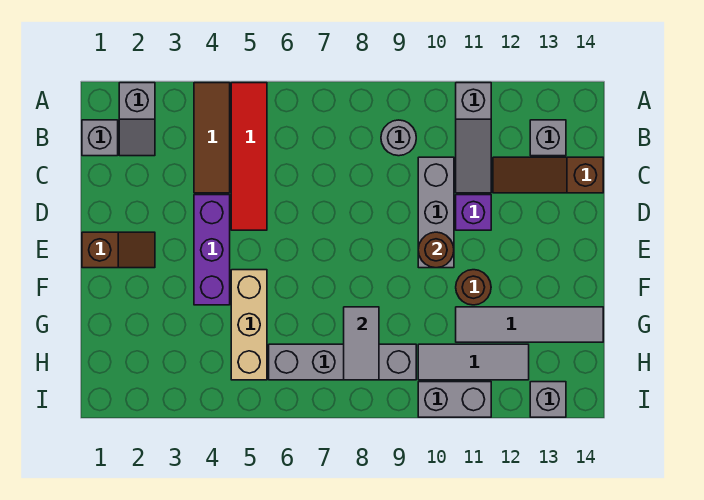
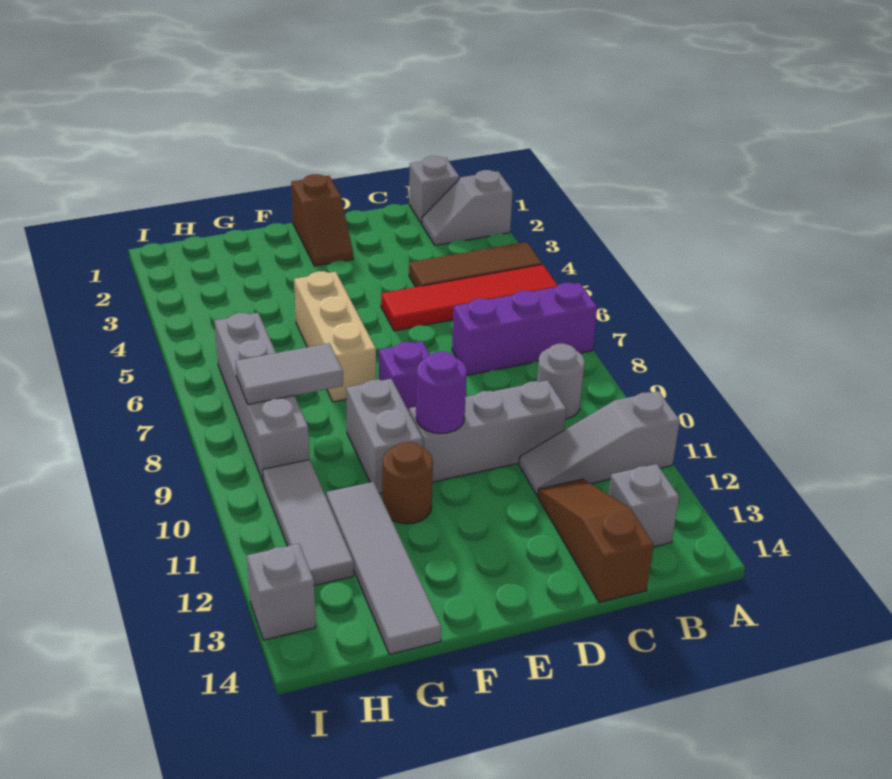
purple 1x3 brick [194,195,230,305] -> purple 1x3 brick moved to [452,283,597,375]
purple 1x1 brick [456,195,491,230] -> purple 1x1 brick moved to [379,341,430,411]
brown 1x1 round brick [418,232,454,268] -> purple 1x1 round brick [416,352,467,434]
tan 1x3 brick [231,270,267,380] -> tan 1x3 brick turned to [294,271,376,402]
grey 1x2 brick [418,382,491,417] -> grey 1x2 brick moved to [346,379,423,494]

